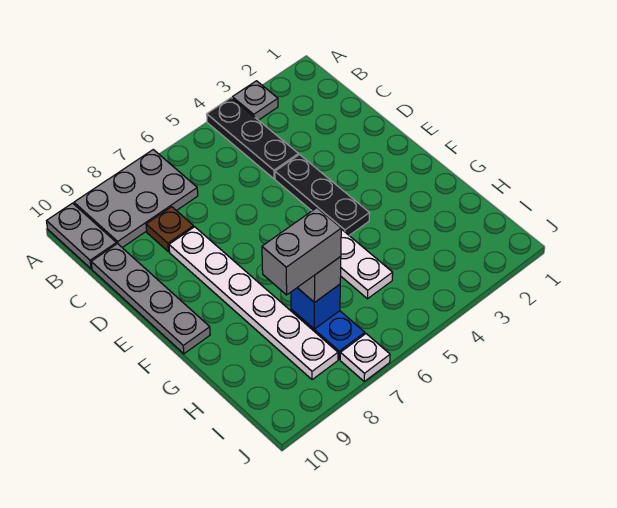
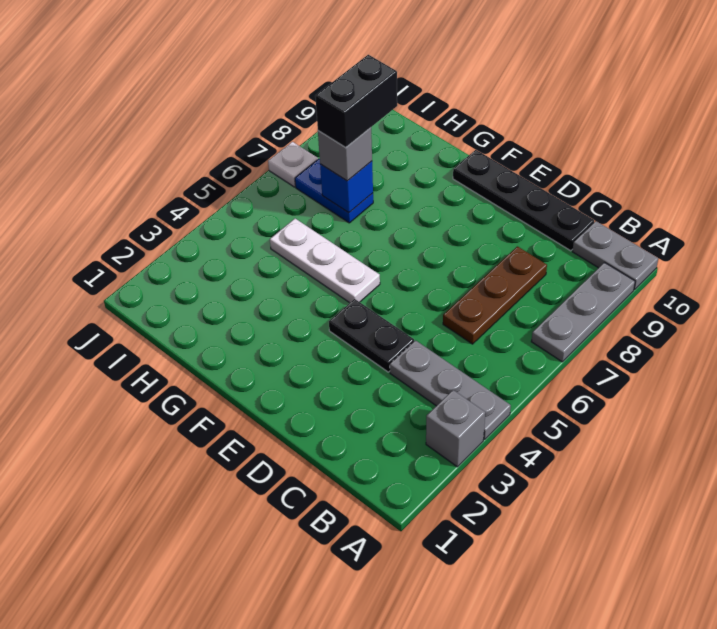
grey 1x1 plate [232,81,278,120] -> grey 1x1 brick [426,390,485,467]
black 1x3 plate [207,98,298,179] -> grey 1x3 plate [390,340,511,439]
grey 2x3 plate [74,150,198,248] -> grey 1x3 plate [531,263,635,362]
brown 1x1 plate [146,207,194,252] -> brown 1x3 plate [443,246,547,344]
grey 1x4 plate [91,244,210,354] -> black 1x4 plate [453,150,594,251]
black 1x3 plate [275,155,369,235] -> black 1x2 plate [329,299,414,372]
white 1x6 plate [169,227,338,380] -> none
grey 1x2 brick [262,208,341,295] -> black 1x2 brick [315,55,397,148]

